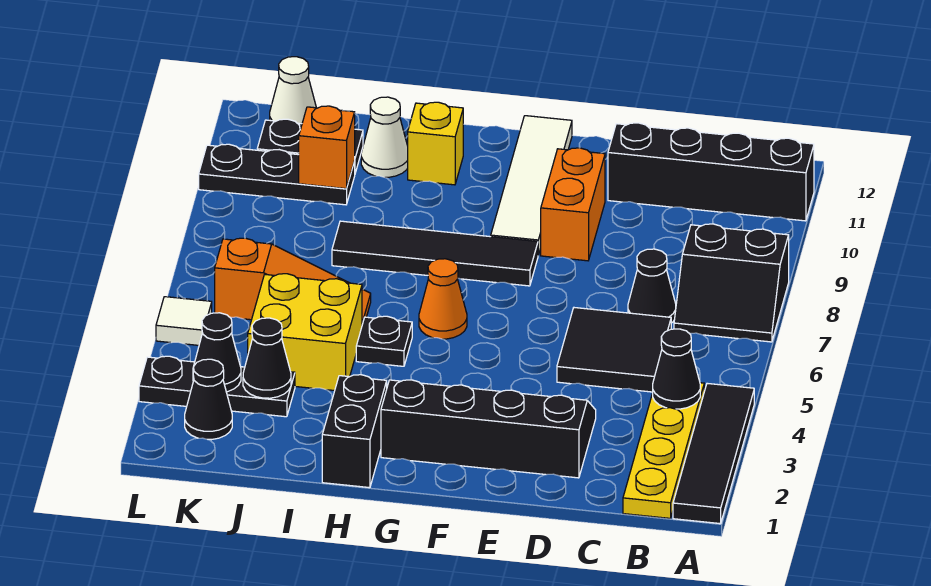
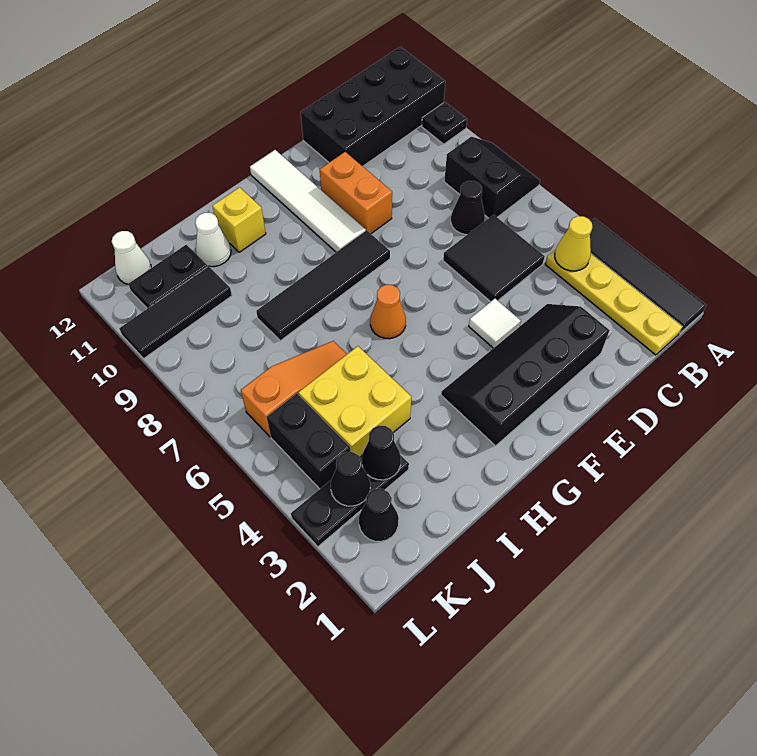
black 2x2 slope [674,224,789,342] -> black 2x2 slope turned to [444,137,540,218]
black 1x4 brick [608,123,814,221] -> black 2x4 brick [301,47,445,166]
black 1x1 cone [653,329,700,409] -> yellow 1x1 cone [555,216,592,271]
black 1x2 brick [322,375,387,488] -> black 1x2 brick moved to [267,394,350,489]
black 1x1 plate [356,316,412,366] -> black 1x1 plate moved to [422,102,467,144]
black 1x3 plate [199,144,355,205] -> black 1x3 tile [119,266,232,359]
orange 1x1 brick [299,106,355,189] -> none
white 1x1 tile [156,297,212,345] -> white 1x1 tile moved to [469,299,521,348]

